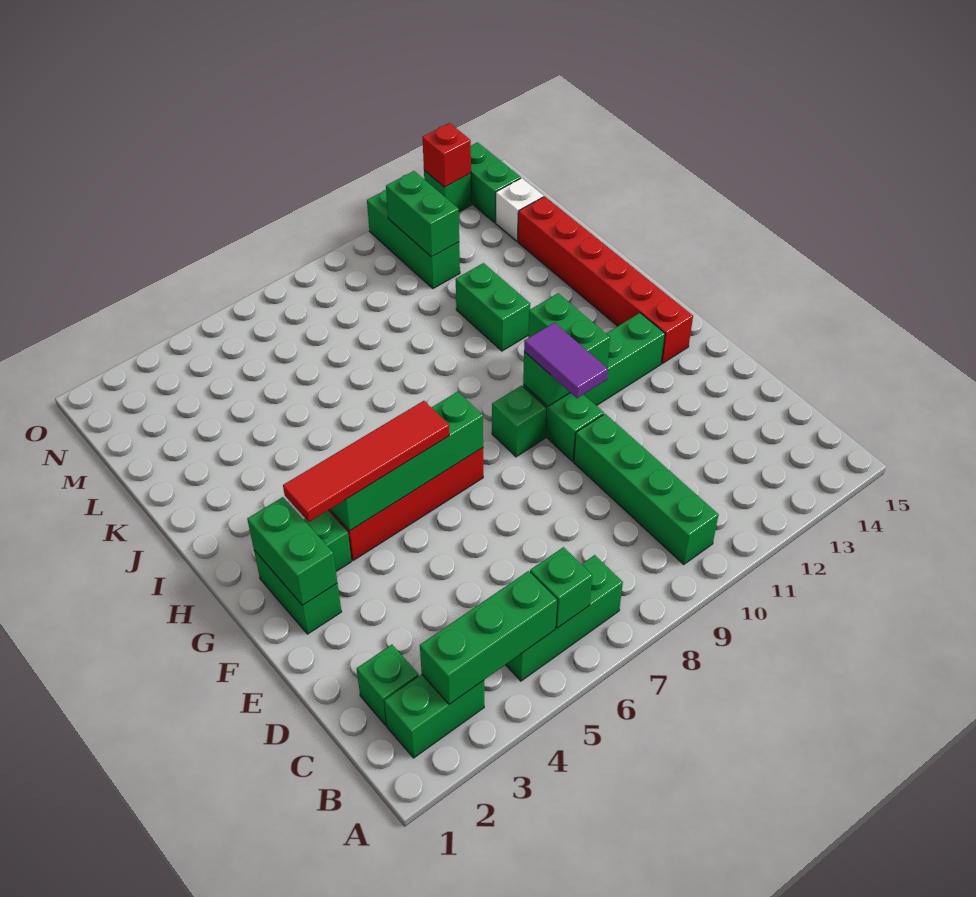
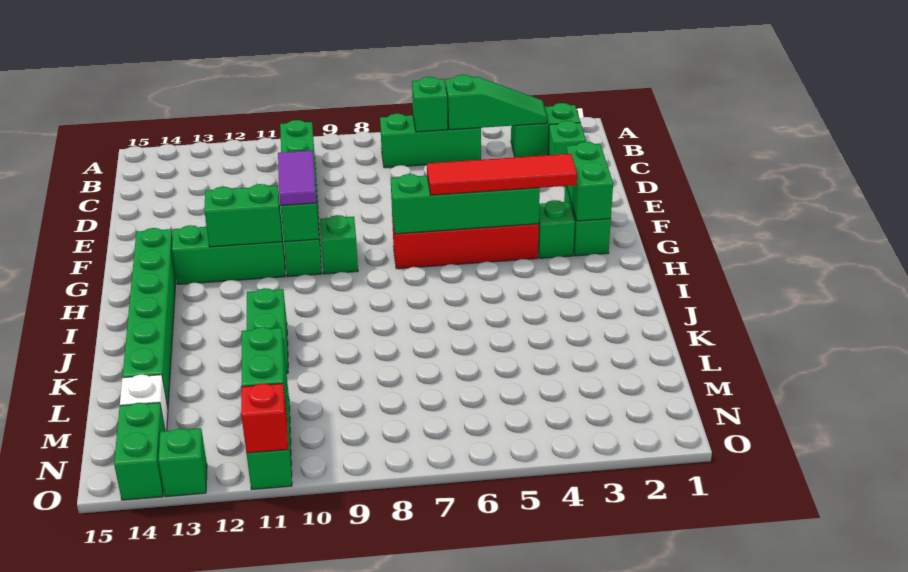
green 1x3 brick [420,571,557,704] -> green 1x3 slope [445,75,547,130]
green 1x2 brick [528,293,610,367] -> green 1x2 brick turned to [204,184,282,247]
red 1x6 brick [518,196,693,363] -> green 1x6 brick [122,228,176,407]
red 1x1 brick [422,123,471,187] -> red 1x1 brick moved to [241,383,288,453]

